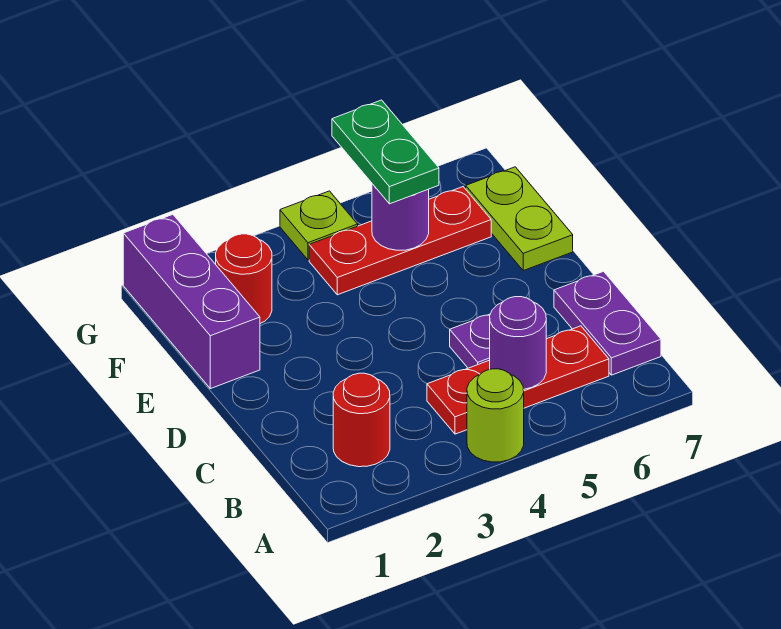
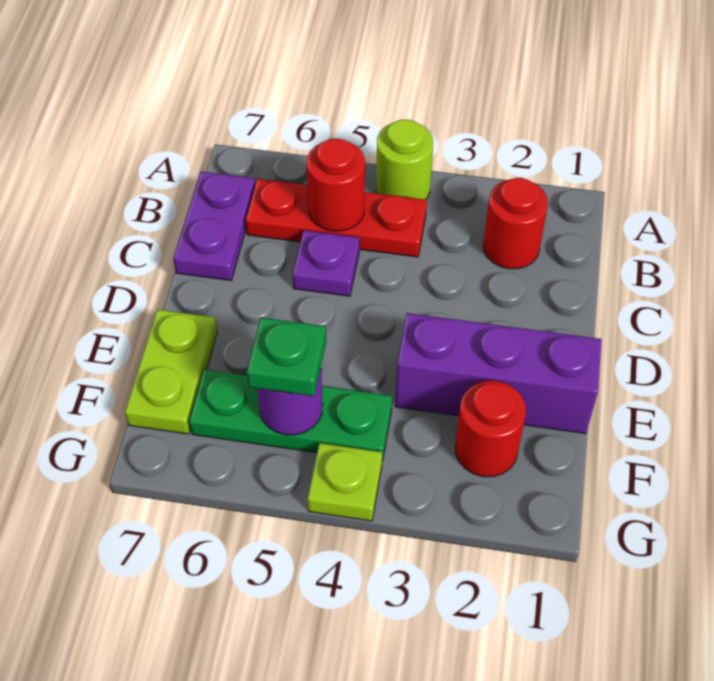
purple 1x1 round brick [490,297,546,390] -> red 1x1 round brick [307,139,365,231]
purple 1x3 brick [123,214,260,389] -> purple 1x3 brick turned to [395,313,602,434]
red 1x3 plate [309,187,491,295] -> green 1x3 plate [189,370,392,462]
green 1x2 plate [332,100,439,204] -> green 1x1 plate [247,318,326,396]

